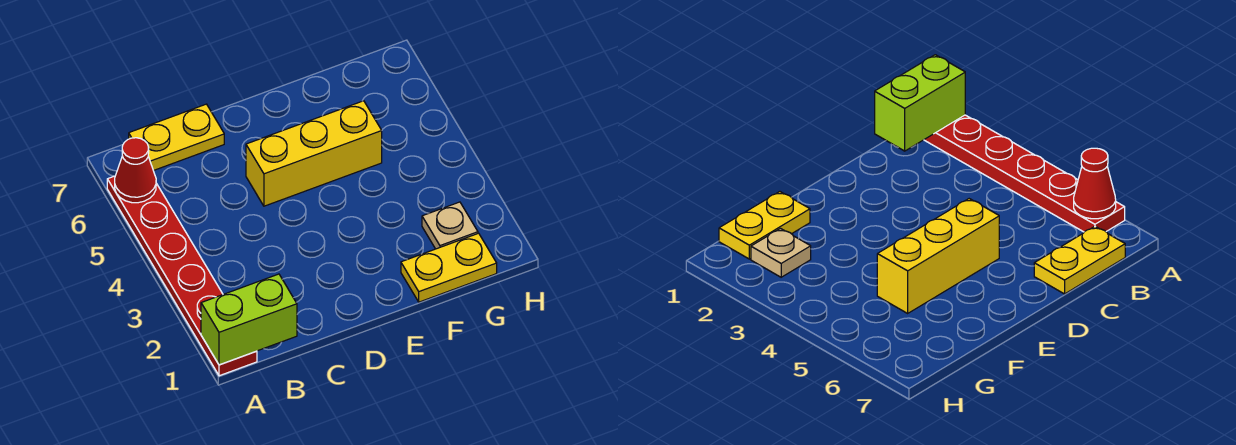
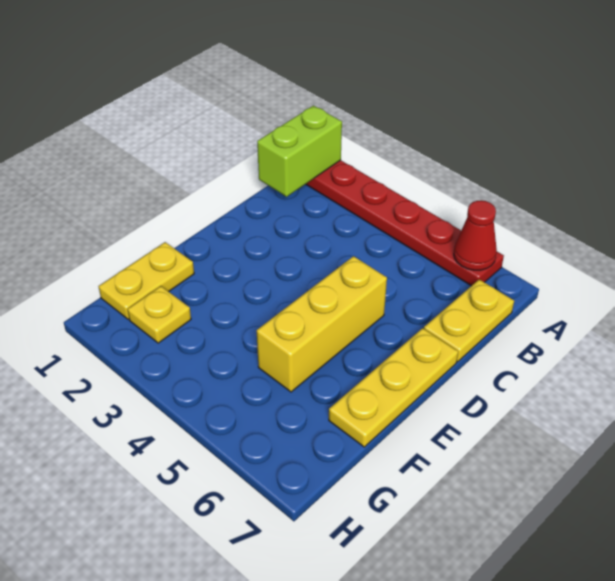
none -> yellow 1x3 plate [329,328,458,447]
tan 1x1 plate [422,202,478,249] -> yellow 1x1 plate [128,286,191,343]

